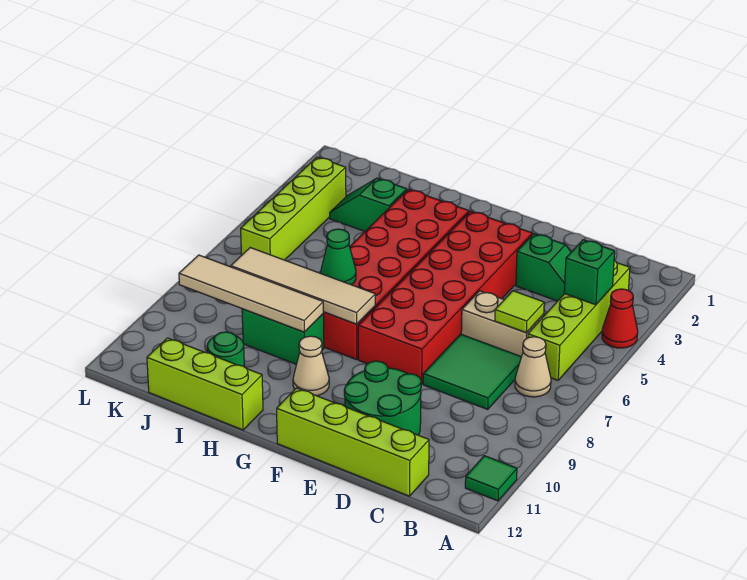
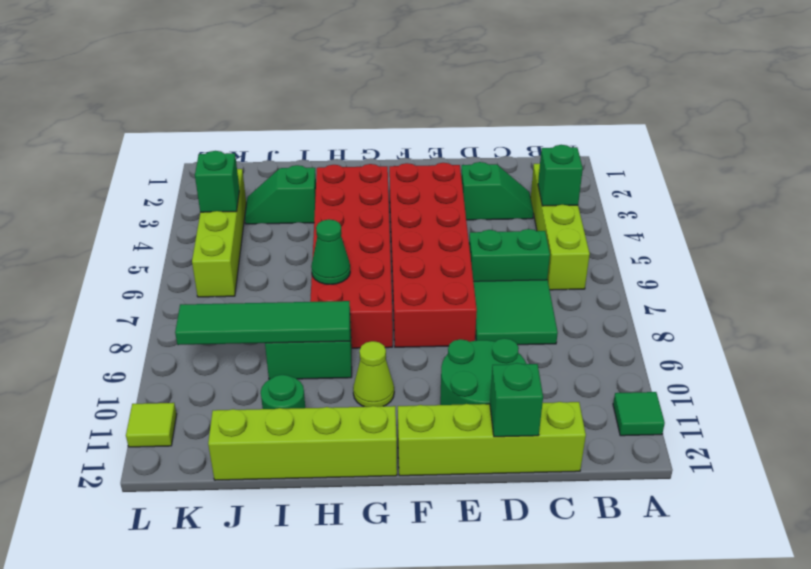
red 1x1 cone [602,289,638,348] -> none
tan 1x1 cone [515,337,551,397] -> none
tan 1x2 brick [461,291,544,357] -> green 1x2 brick [469,229,550,281]
lime 1x1 tile [495,291,544,333] -> lime 1x1 tile moved to [126,403,177,447]
none -> green 1x1 brick [490,363,543,437]
tan 1x4 tile [231,248,375,324] -> none
tan 1x1 cone [293,336,329,396] -> lime 1x1 cone [353,341,394,407]
tan 1x4 tile [179,255,324,332] -> green 1x4 tile [175,301,350,345]
lime 1x3 brick [147,338,263,430] -> lime 1x4 brick [208,406,397,480]
none -> green 1x1 brick [195,151,239,212]

